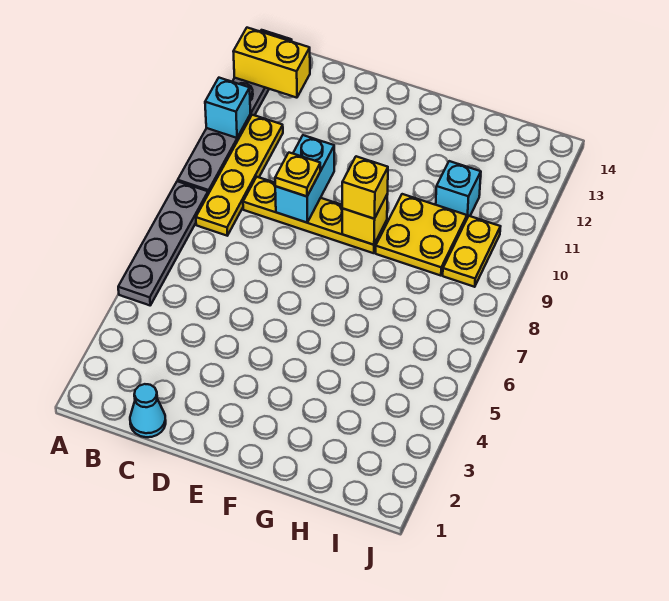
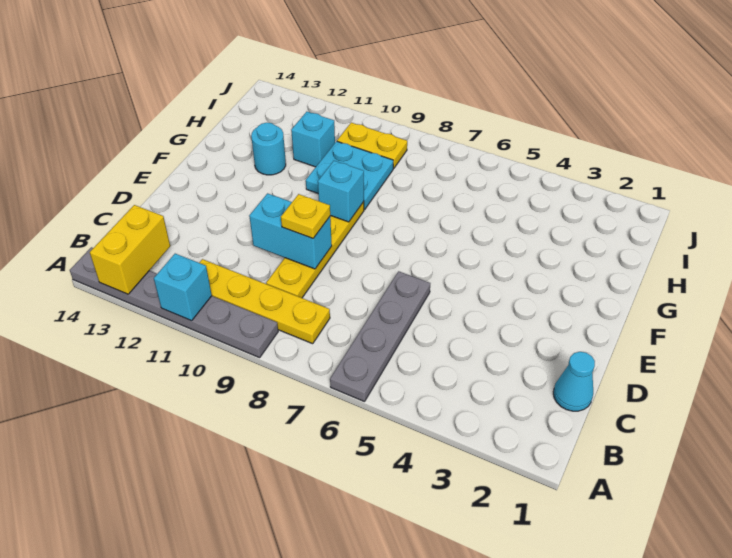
grey 1x4 plate [118,181,208,305] -> grey 1x4 plate turned to [330,271,430,402]
yellow 1x1 brick [342,194,388,245] -> cyan 1x1 brick [318,161,364,222]
yellow 1x1 brick [342,156,388,219] -> none
yellow 2x2 plate [376,194,467,276] -> cyan 2x2 plate [306,141,393,210]
none -> cyan 1x1 round brick [251,123,286,175]

